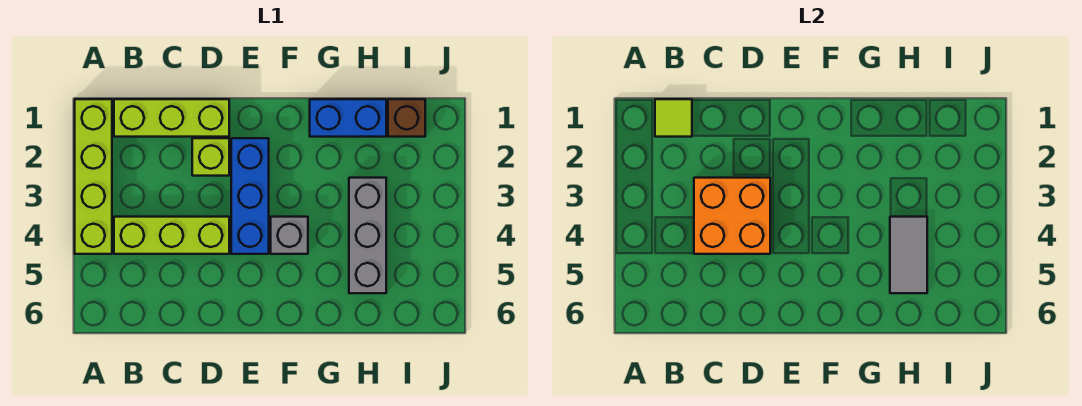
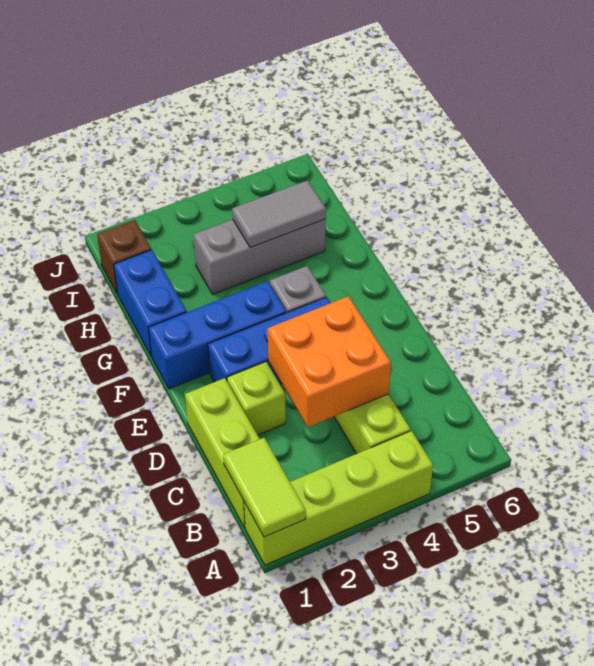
lime 1x1 tile [655,99,692,137] -> lime 1x2 tile [223,438,306,537]
none -> blue 1x3 brick [149,281,286,389]

